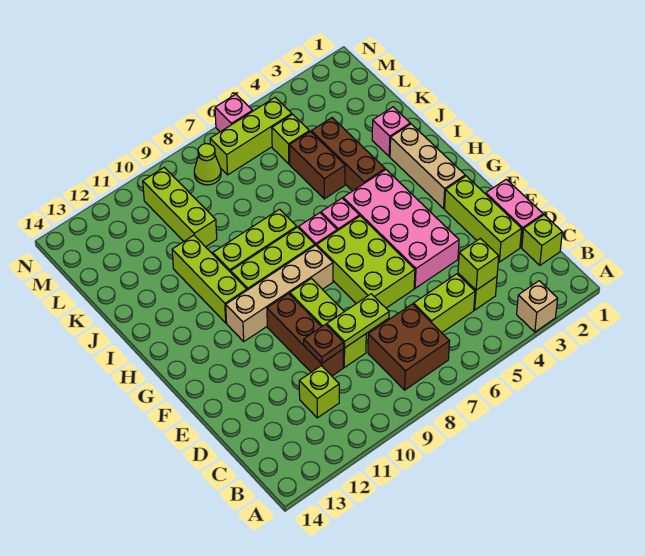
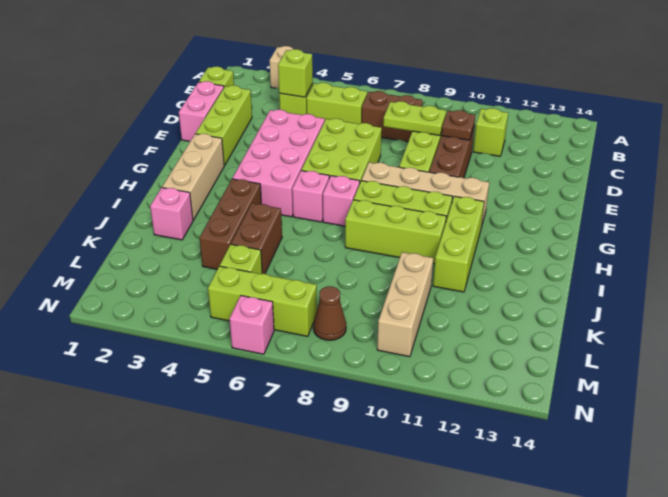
brown 2x2 brick [368,304,450,390] -> brown 1x2 brick [362,91,423,142]
lime 1x3 brick [143,167,217,247] -> tan 1x3 brick [377,252,433,357]
lime 1x1 cone [194,144,221,185] -> brown 1x1 cone [313,286,346,340]

